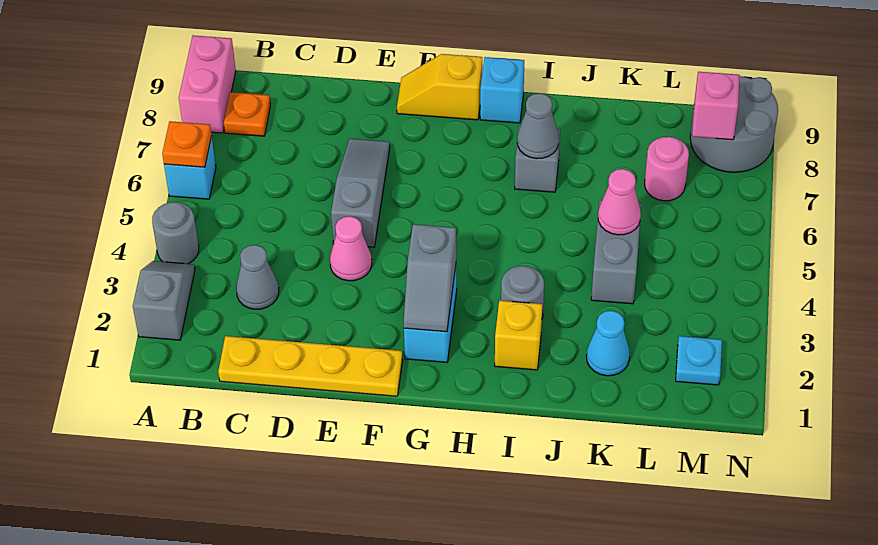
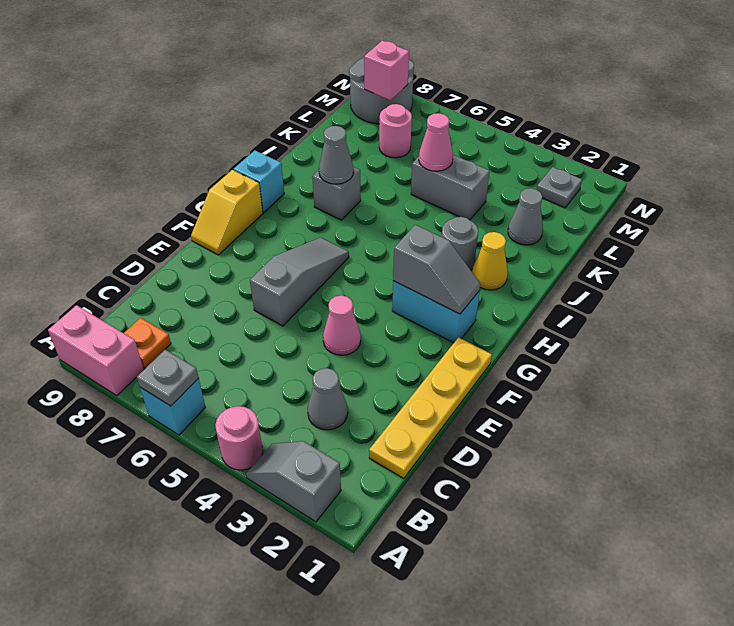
grey 1x1 round brick [152,202,199,264] -> pink 1x1 round brick [215,406,263,470]
orange 1x1 plate [162,121,212,167] -> grey 1x1 plate [137,350,199,406]
grey 1x3 slope [331,139,390,247] -> grey 1x3 slope turned to [250,238,349,326]
yellow 1x1 brick [495,301,542,370] -> yellow 1x1 cone [472,232,508,290]
cyan 1x1 cone [586,311,630,376] -> grey 1x1 cone [508,188,543,245]
cyan 1x1 plate [676,336,722,385] -> grey 1x1 plate [536,167,582,208]

